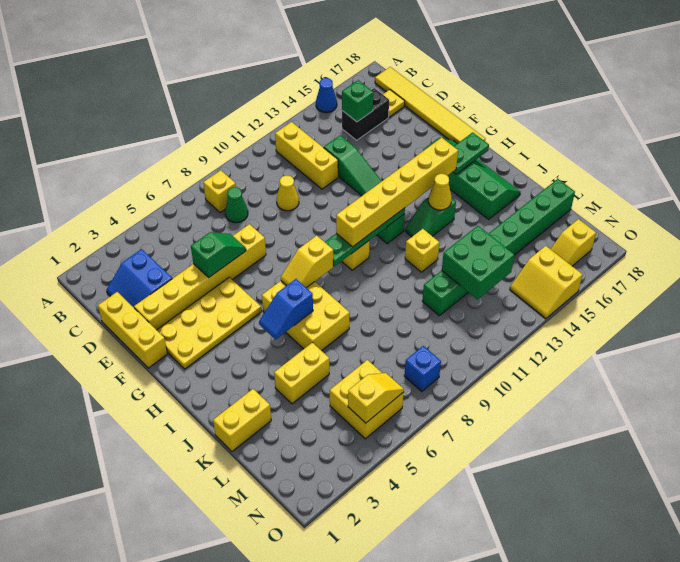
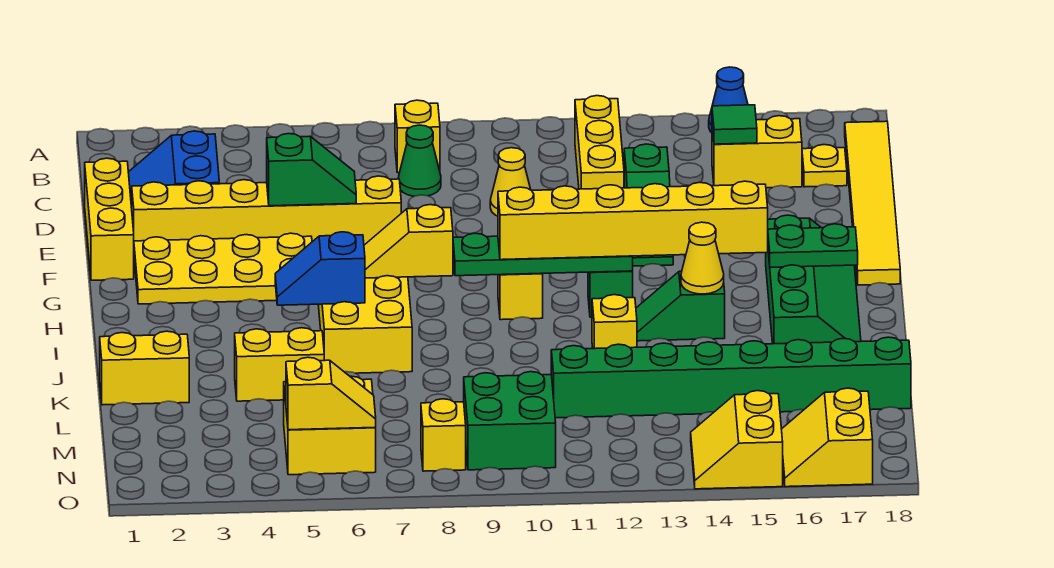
black 1x2 brick [342,88,389,140] -> yellow 1x2 brick [712,116,802,188]
green 1x1 brick [342,80,373,122] -> green 1x1 tile [712,105,757,144]
green 2x2 brick [442,226,514,299] -> green 2x2 brick moved to [464,372,556,470]
blue 1x1 brick [404,346,441,392] -> yellow 1x1 brick [421,399,466,471]
yellow 1x2 slope [551,219,596,266] -> yellow 2x2 slope [782,388,873,487]

